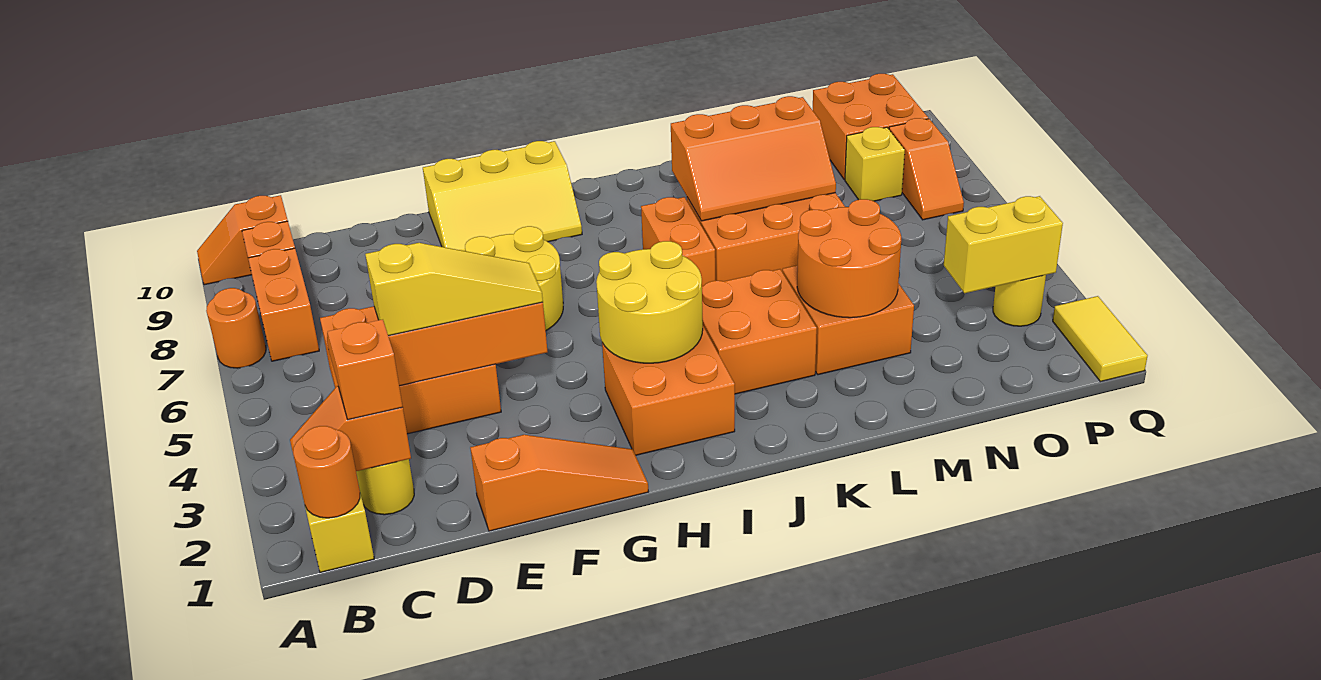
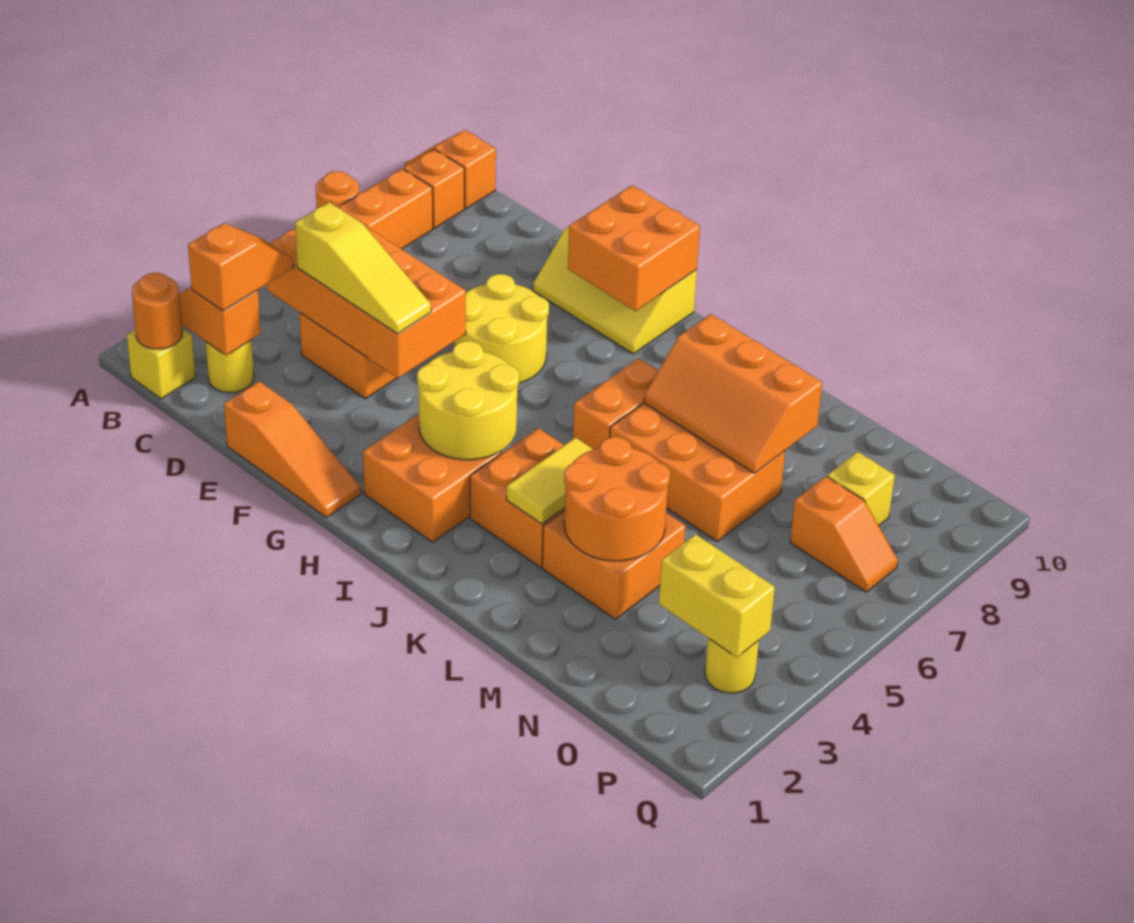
orange 1x4 brick [320,302,548,388] -> orange 2x4 brick [267,226,466,378]
orange 2x2 brick [813,74,928,179] -> orange 2x2 brick moved to [568,185,700,311]
orange 1x2 slope [889,118,964,220] -> orange 1x2 slope turned to [790,476,898,592]
yellow 1x2 tile [1053,296,1148,382] -> yellow 1x2 tile moved to [506,437,593,524]

